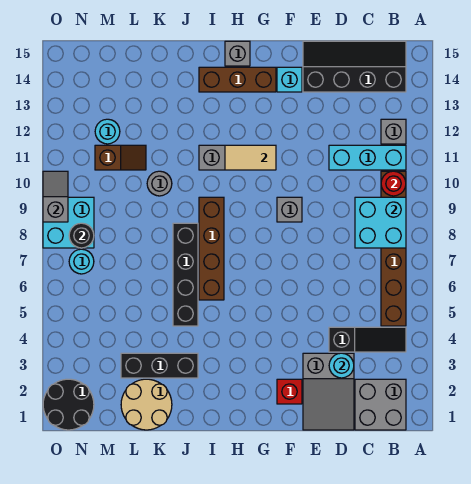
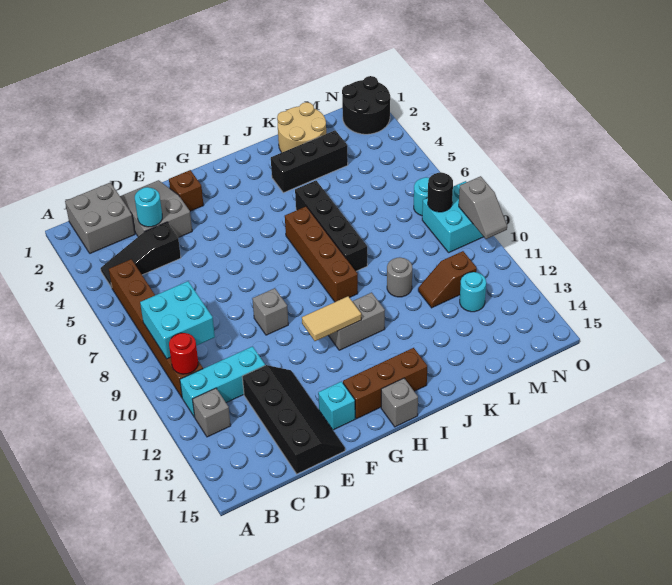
black 2x4 slope [303,41,406,92] -> black 2x4 slope turned to [242,365,345,474]
red 1x1 brick [277,379,302,404] -> brown 1x1 brick [169,170,204,211]

